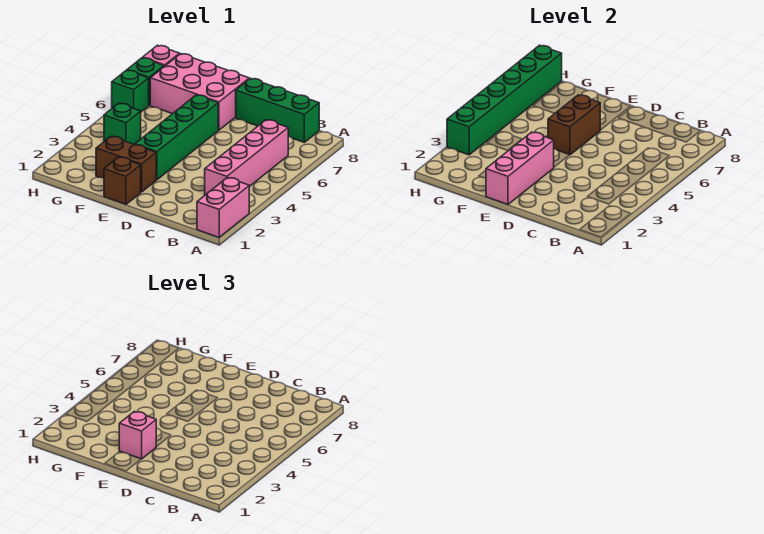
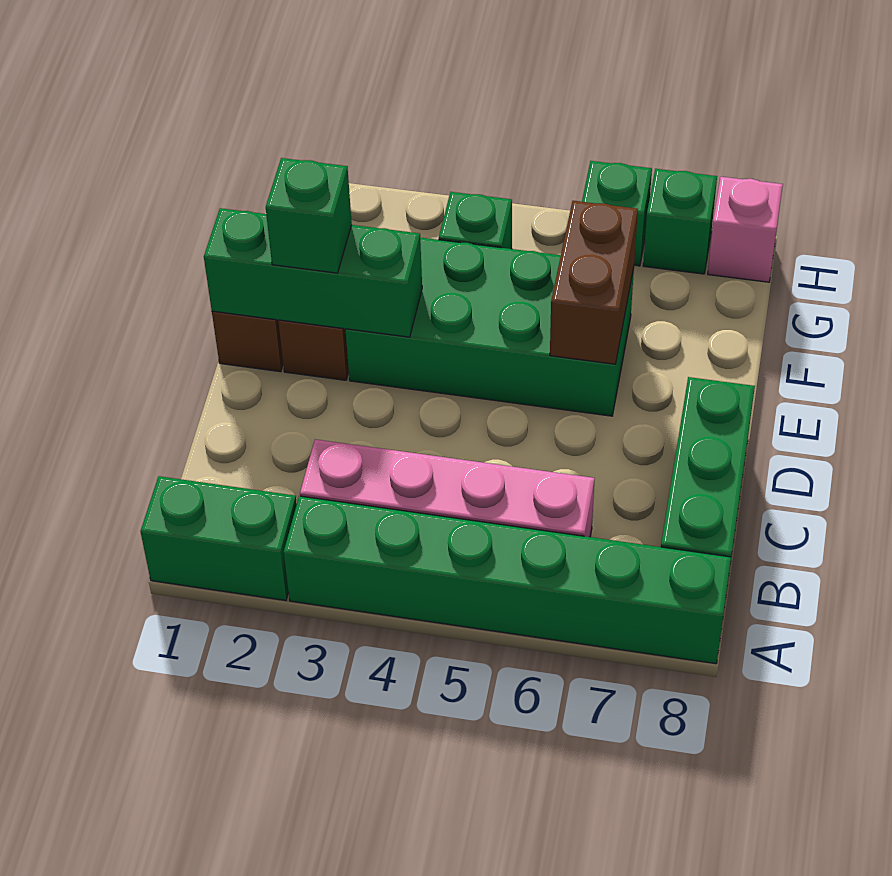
pink 1x2 brick [197,178,249,237] -> green 1x2 brick [141,476,297,600]
pink 1x3 brick [486,132,554,204] -> green 1x3 brick [204,208,422,337]
pink 1x1 brick [119,412,156,459] -> green 1x1 brick [266,158,352,273]
green 1x4 brick [135,95,218,180] -> green 2x4 brick [346,237,634,416]
brown 1x2 brick [548,95,600,155] -> brown 1x2 brick turned to [550,201,638,364]
pink 2x3 brick [150,54,249,130] -> none
green 1x6 brick [447,45,562,155] -> green 1x6 brick moved to [284,496,731,664]

